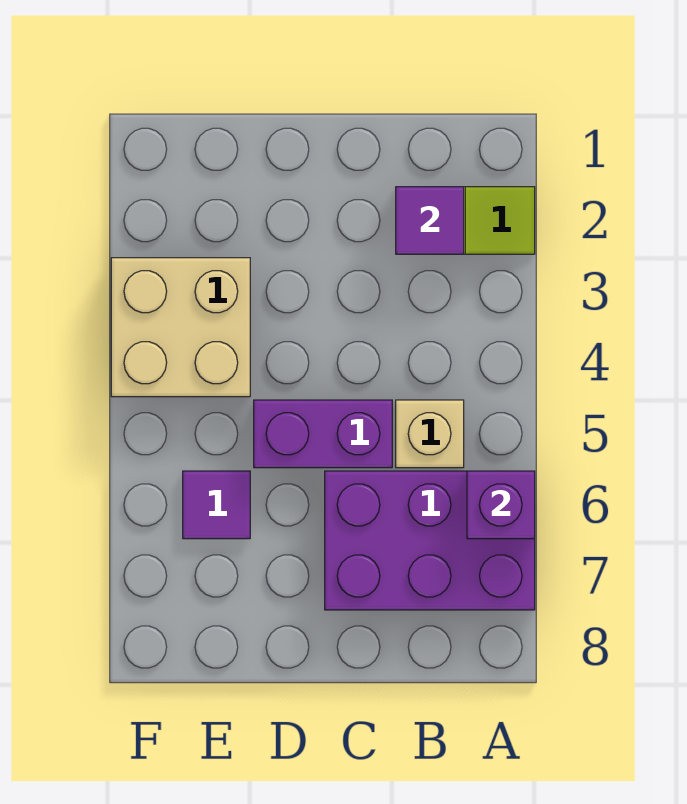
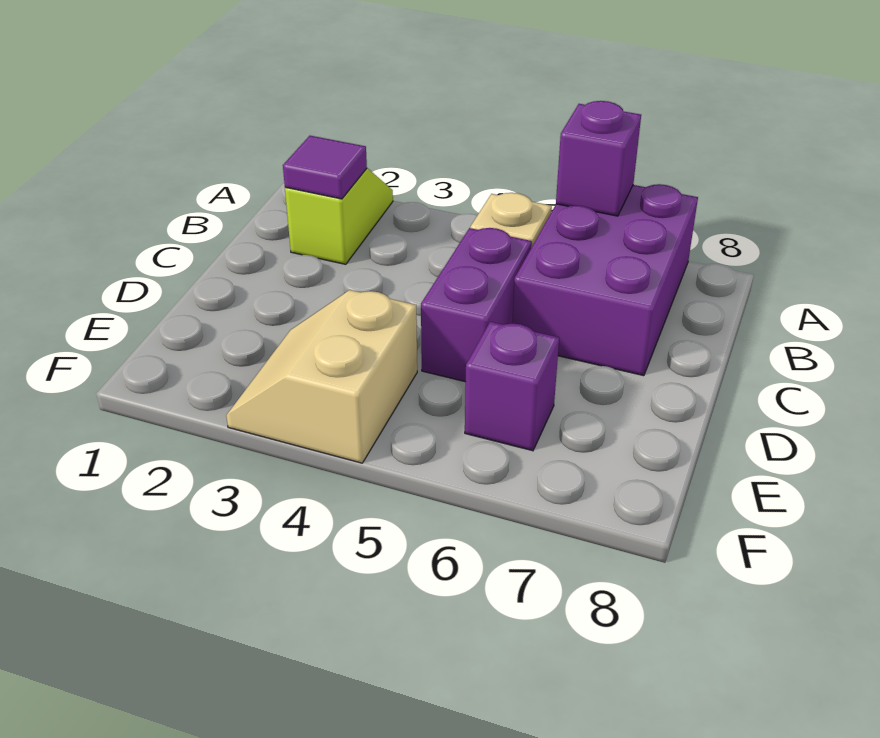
tan 2x2 brick [111,258,250,397] -> tan 2x2 slope [226,290,417,463]
purple 1x1 tile [183,471,250,539] -> purple 1x1 brick [465,322,559,451]

